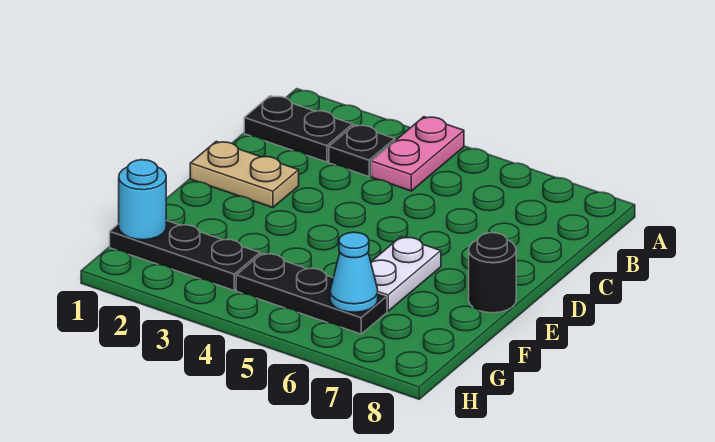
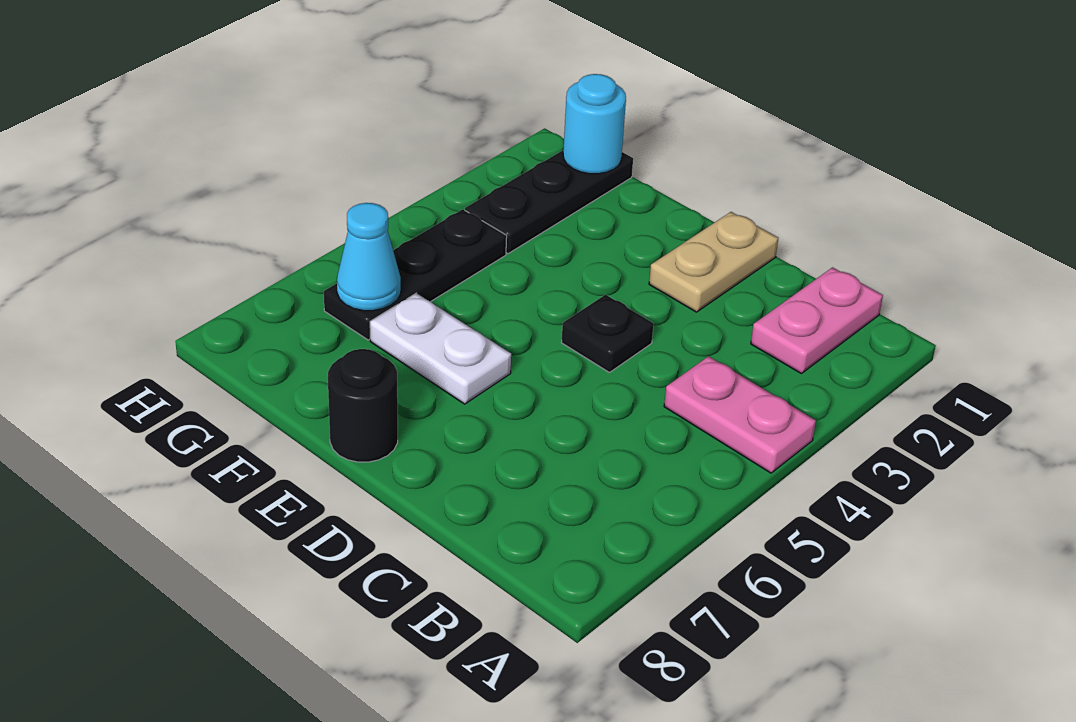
black 1x2 plate [244,96,353,162] -> pink 1x2 plate [751,267,883,373]
black 1x1 plate [329,125,395,176] -> black 1x1 plate moved to [561,295,654,372]

